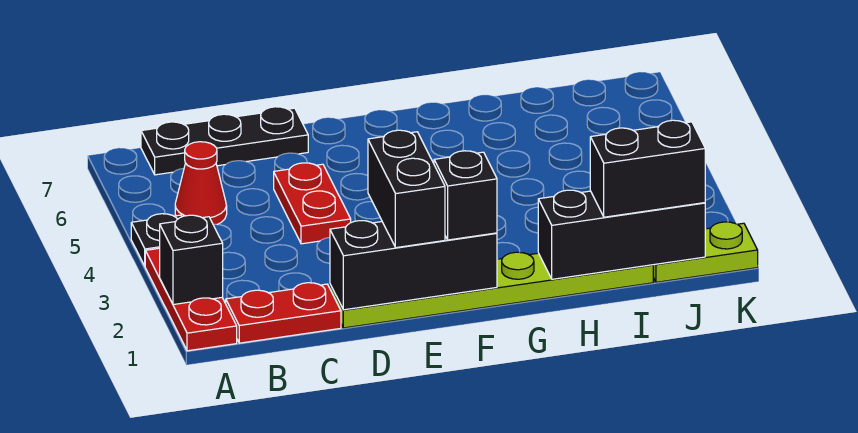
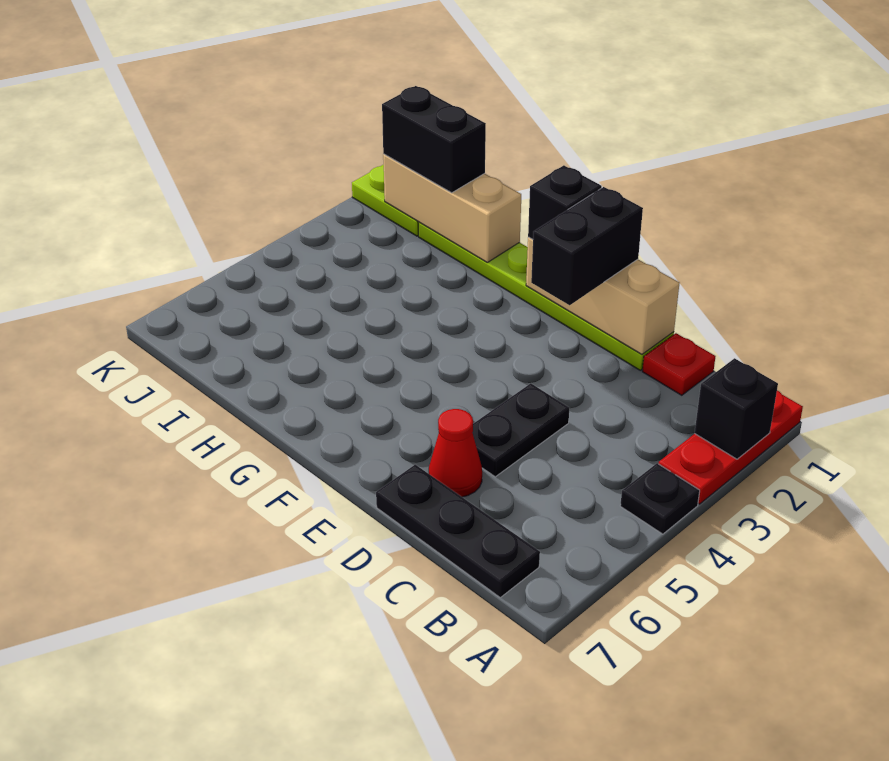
red 1x2 plate [226,283,341,343] -> red 1x1 plate [642,333,716,395]
red 1x1 cone [175,142,227,225] -> red 1x1 cone moved to [429,409,482,497]
black 1x3 brick [330,221,497,310] -> tan 1x3 brick [526,237,679,354]
red 1x2 plate [274,163,351,244] -> black 1x2 plate [472,383,569,477]
black 1x3 brick [538,190,705,279] -> tan 1x3 brick [383,154,521,262]

